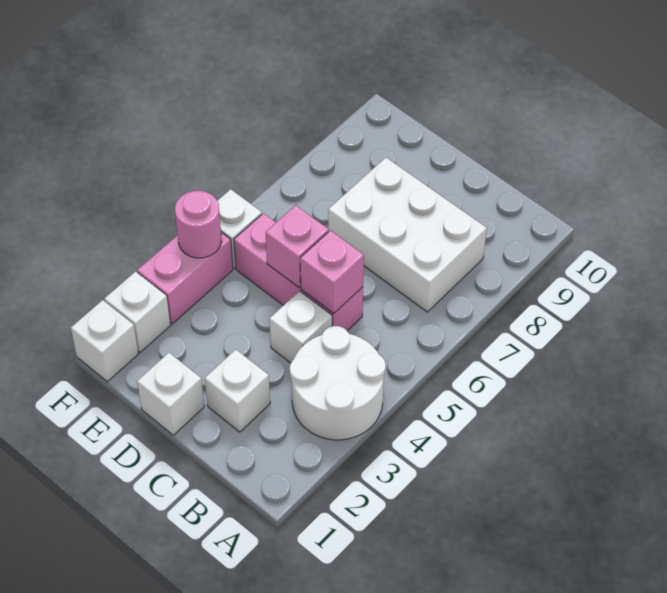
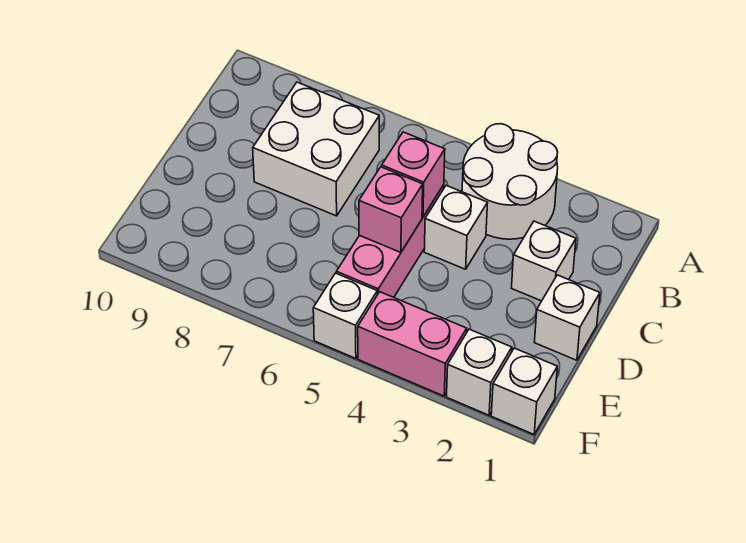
white 2x3 brick [328,158,487,312] -> white 2x2 brick [253,82,379,216]
pink 1x1 round brick [175,191,221,258] -> none

